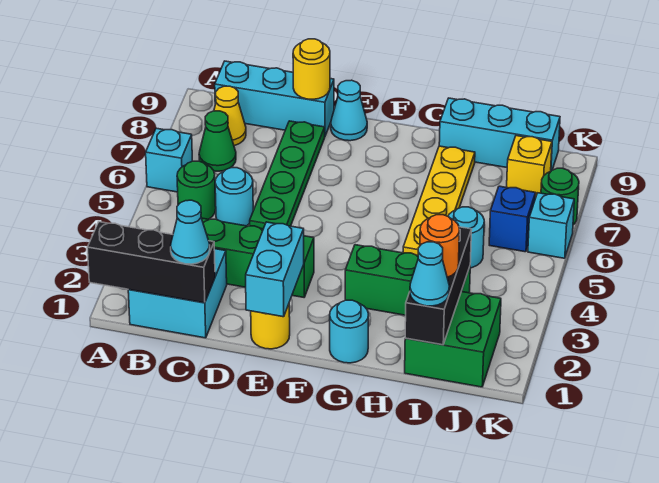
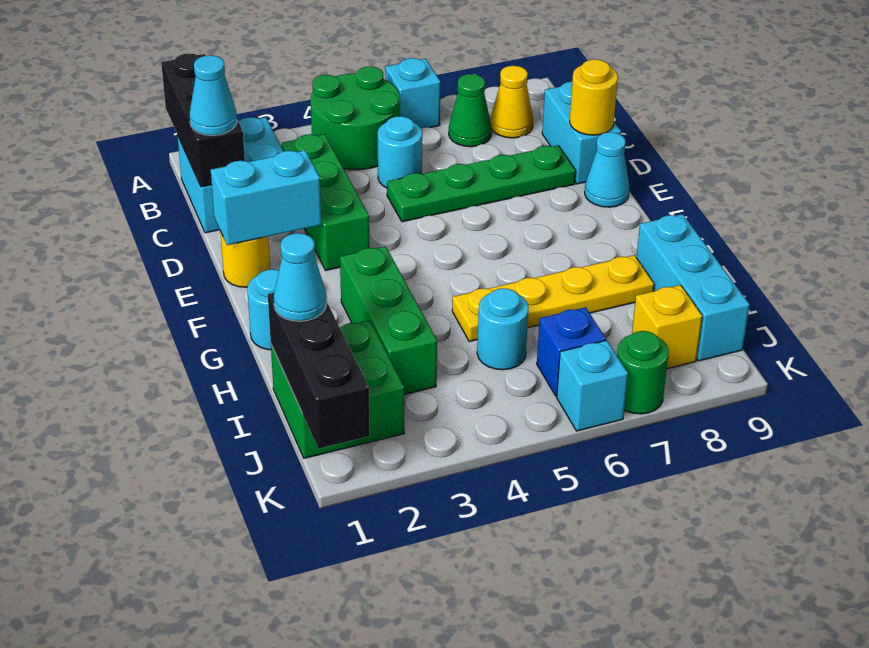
green 1x1 round brick [177,161,216,219] -> green 2x2 round brick [311,67,400,170]
cyan 1x3 brick [215,61,334,136] -> cyan 1x2 brick [542,82,621,184]
black 1x3 brick [405,227,472,345] -> black 1x3 brick turned to [268,293,370,449]
orange 1x1 round brick [420,215,460,277] -> none

